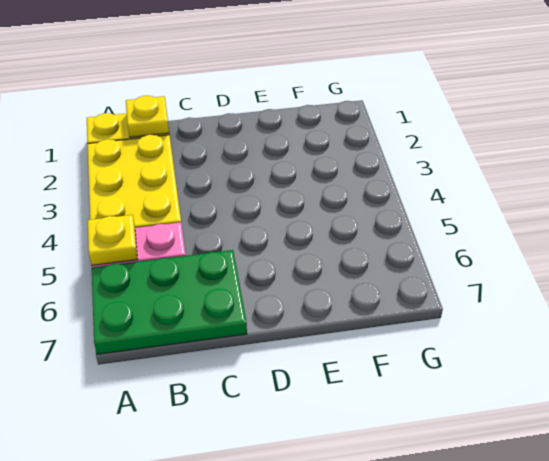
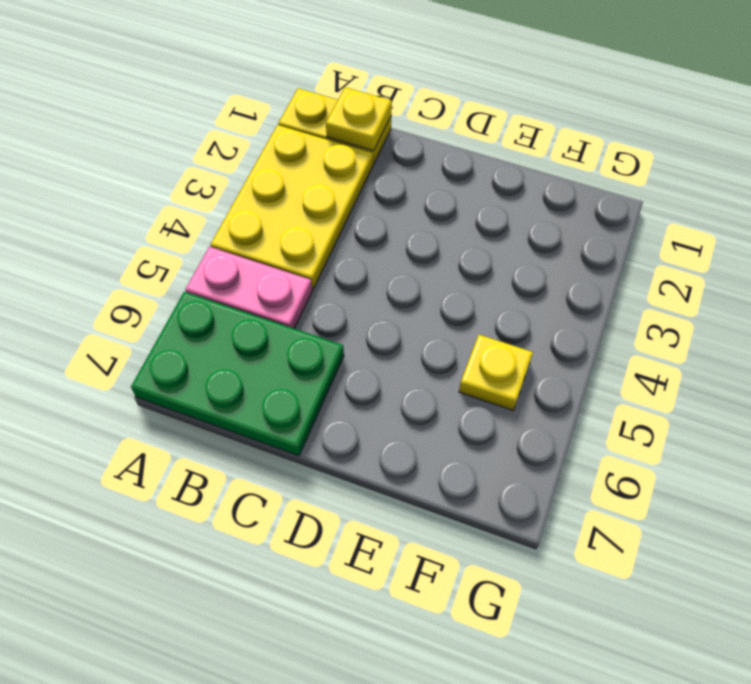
yellow 1x1 plate [88,215,137,265] -> yellow 1x1 plate moved to [459,335,533,410]

